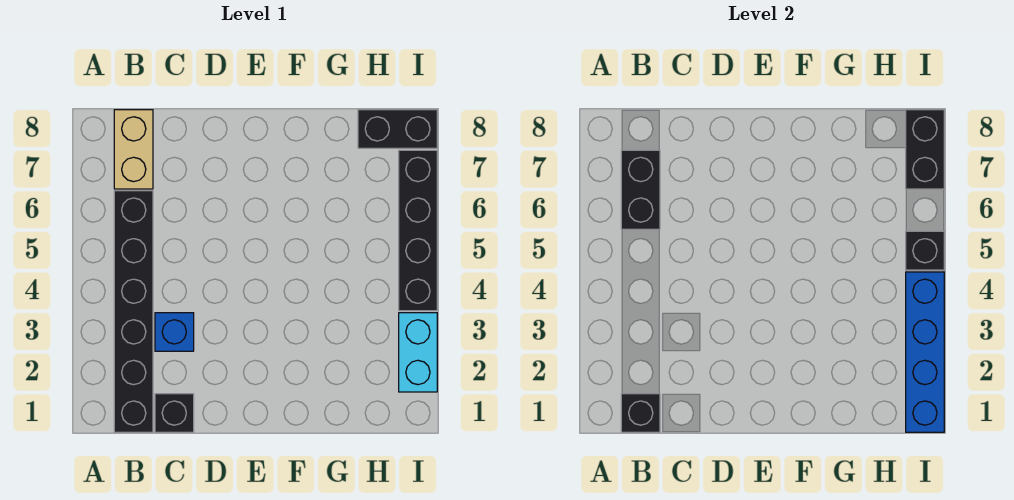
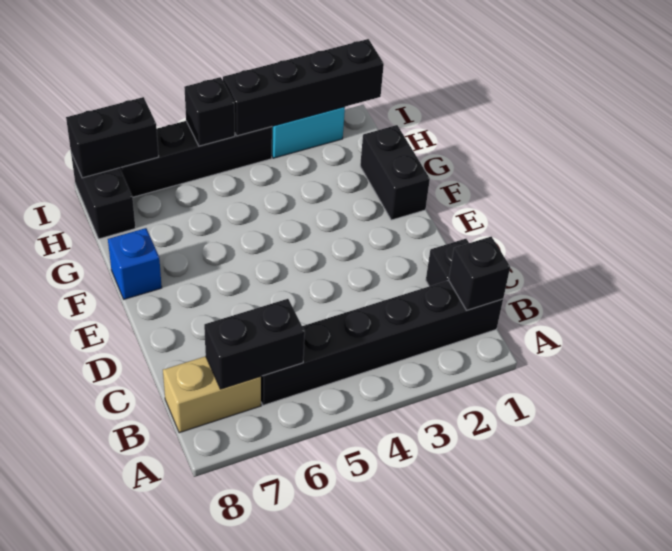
blue 1x1 brick [155,313,194,351] -> blue 1x1 brick moved to [108,228,162,299]
none -> black 1x2 brick [360,125,430,220]
blue 1x4 brick [906,272,944,432] -> black 1x4 brick [223,39,384,136]

